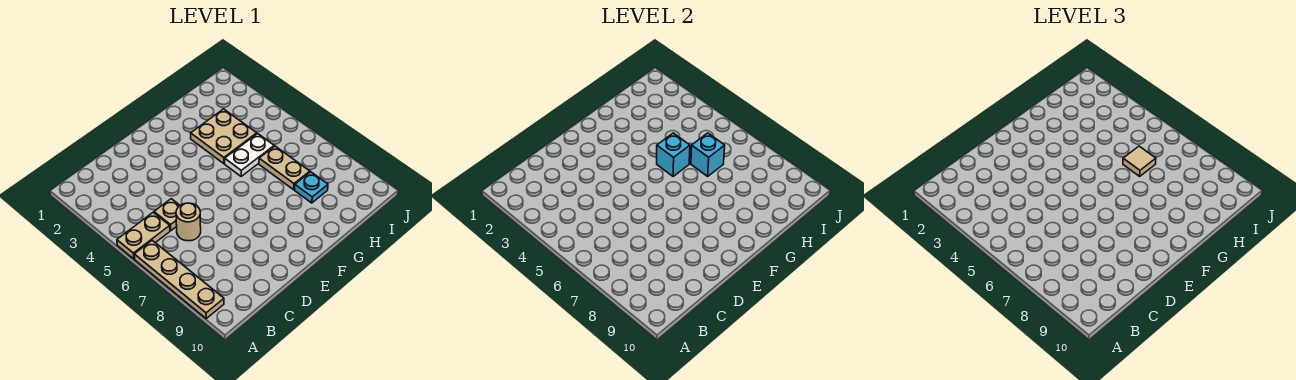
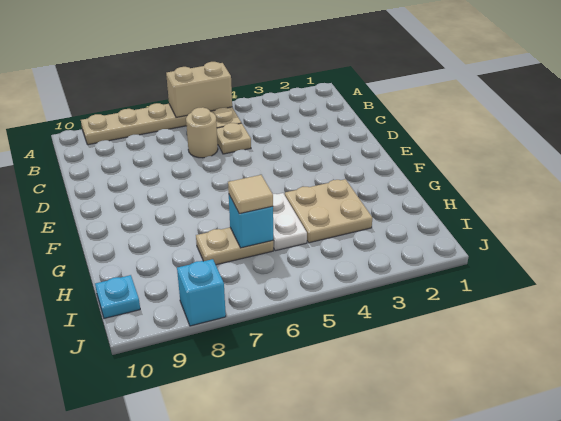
none -> tan 1x2 brick [166,62,232,118]
cyan 1x1 brick [657,133,690,176] -> cyan 1x1 brick moved to [177,259,226,326]
cyan 1x1 plate [295,172,328,203] -> cyan 1x1 plate moved to [95,275,140,318]

